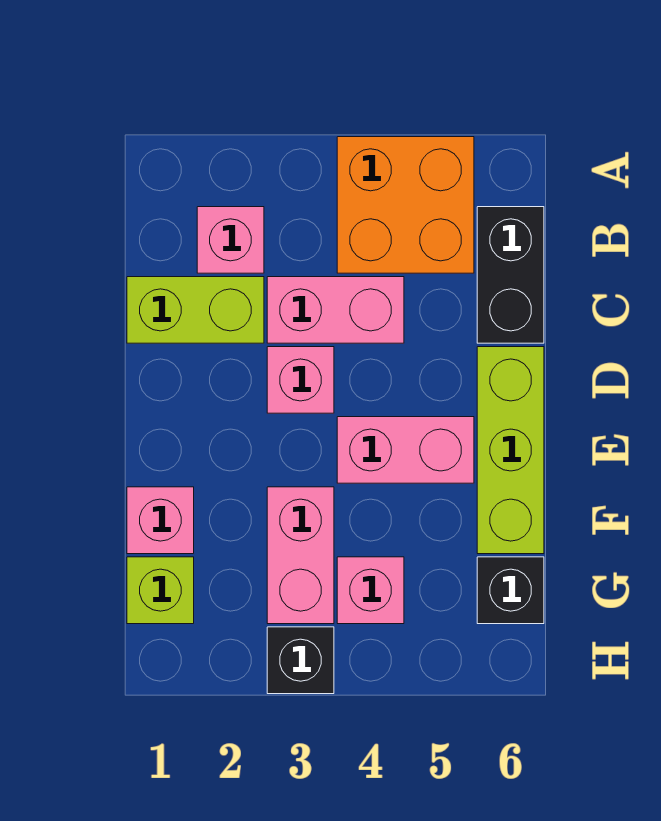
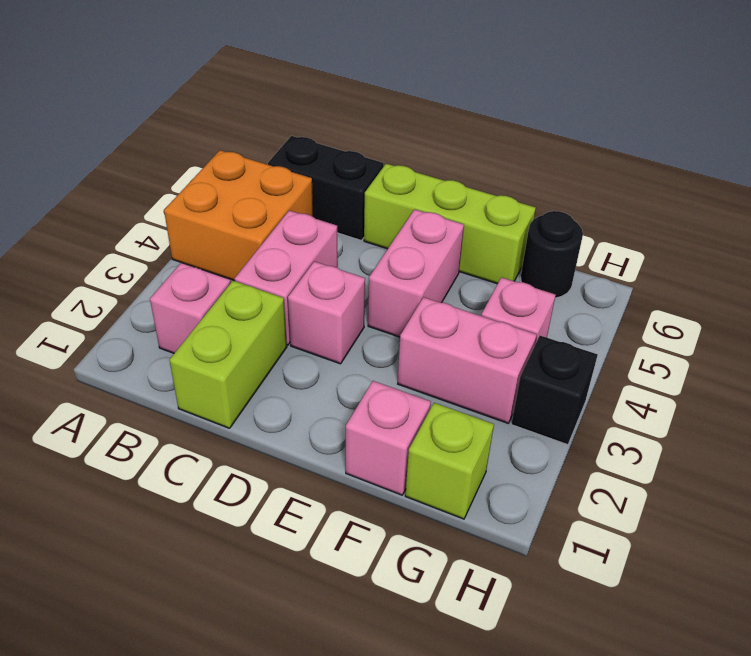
black 1x1 brick [477,557,544,624] -> black 1x1 round brick [520,211,583,298]

